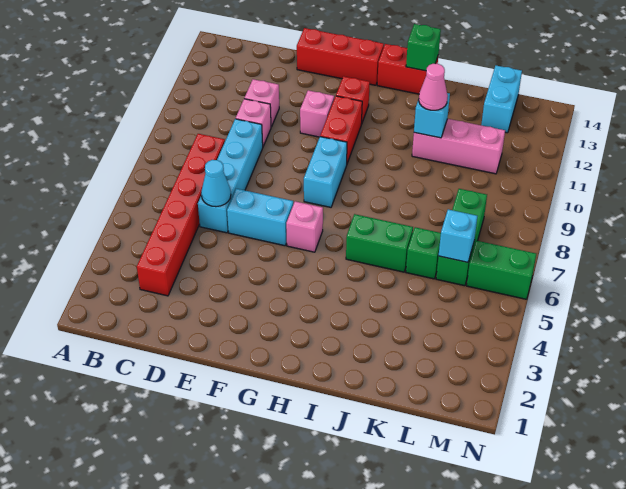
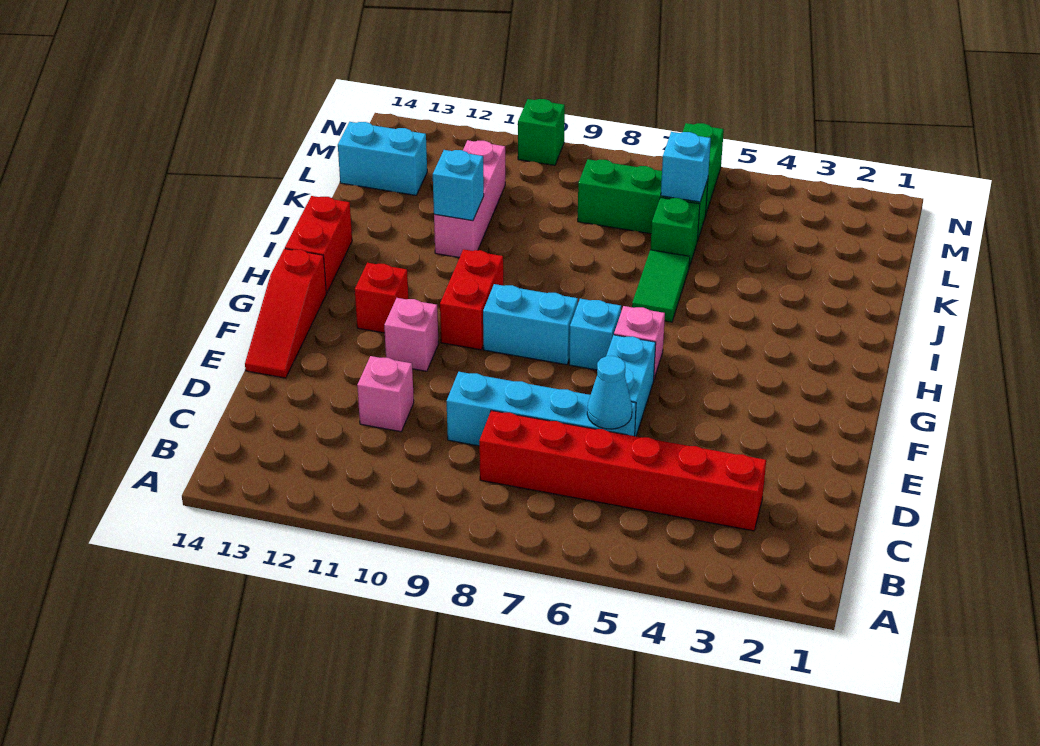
pink 1x1 brick [236,99,271,146] -> none
red 1x3 brick [297,28,384,85] -> red 1x3 slope [245,249,326,378]
none -> cyan 1x1 brick [569,299,621,370]
red 1x2 brick [320,96,362,163] -> red 1x2 brick turned to [440,249,503,350]
green 1x2 brick [346,214,413,272] -> green 1x2 tile [632,250,690,322]
green 1x1 brick [406,24,441,71] -> green 1x1 brick moved to [518,99,565,165]
pink 1x1 cone [419,64,448,110] -> none

